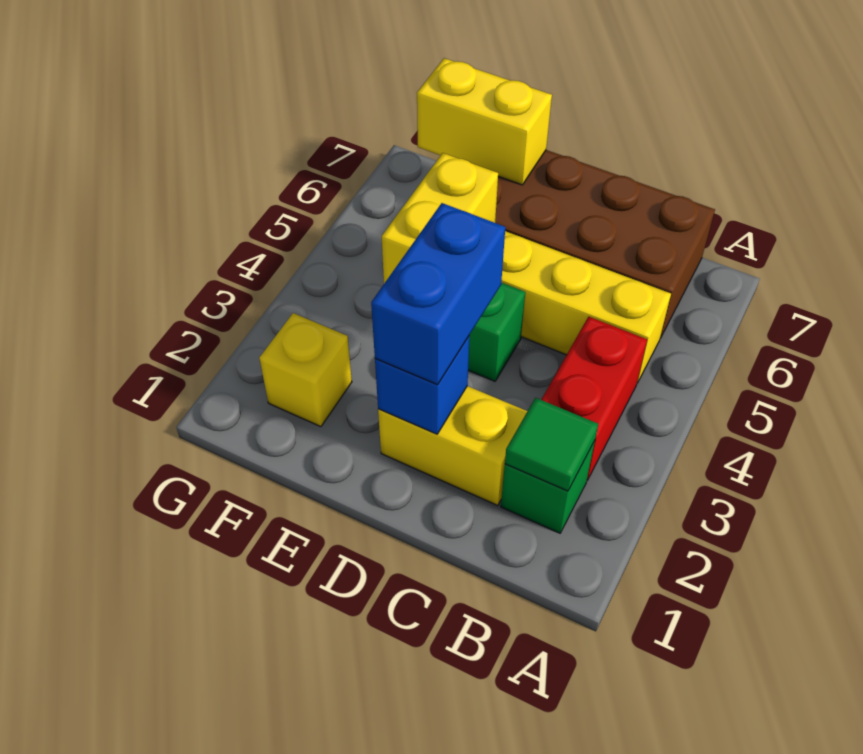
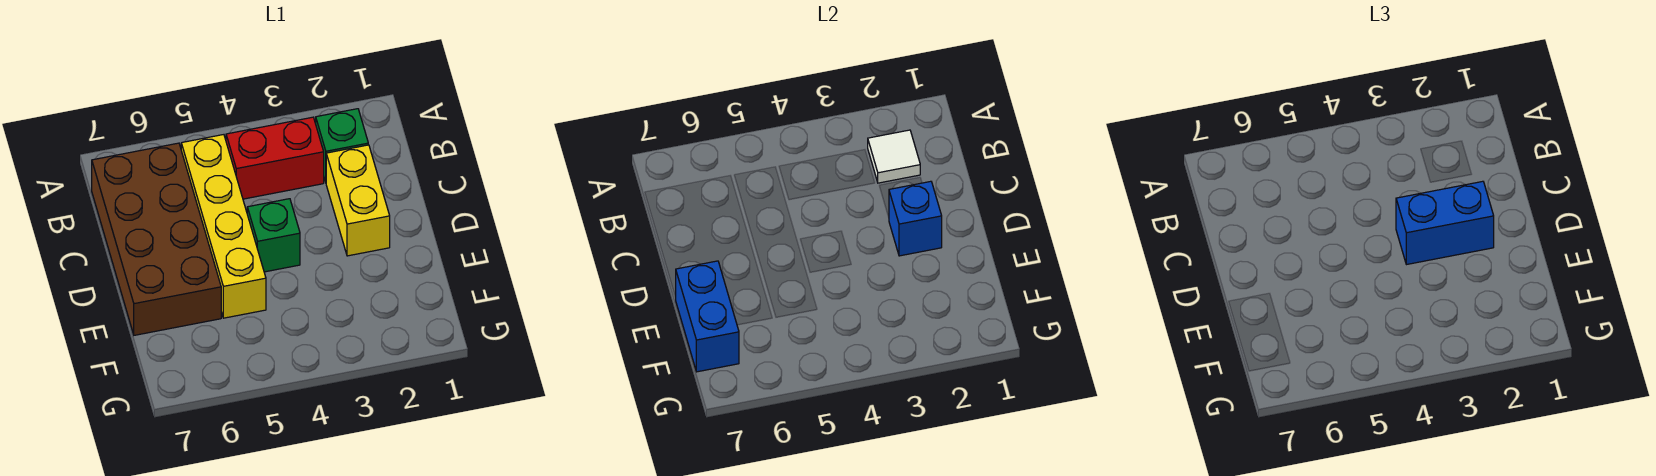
green 1x1 tile [505,398,598,491] -> white 1x1 tile [868,130,920,183]
yellow 1x2 brick [382,153,498,283] -> none
yellow 1x2 brick [417,58,552,185] -> blue 1x2 brick [676,261,739,372]
yellow 1x1 brick [259,313,352,427] -> none

